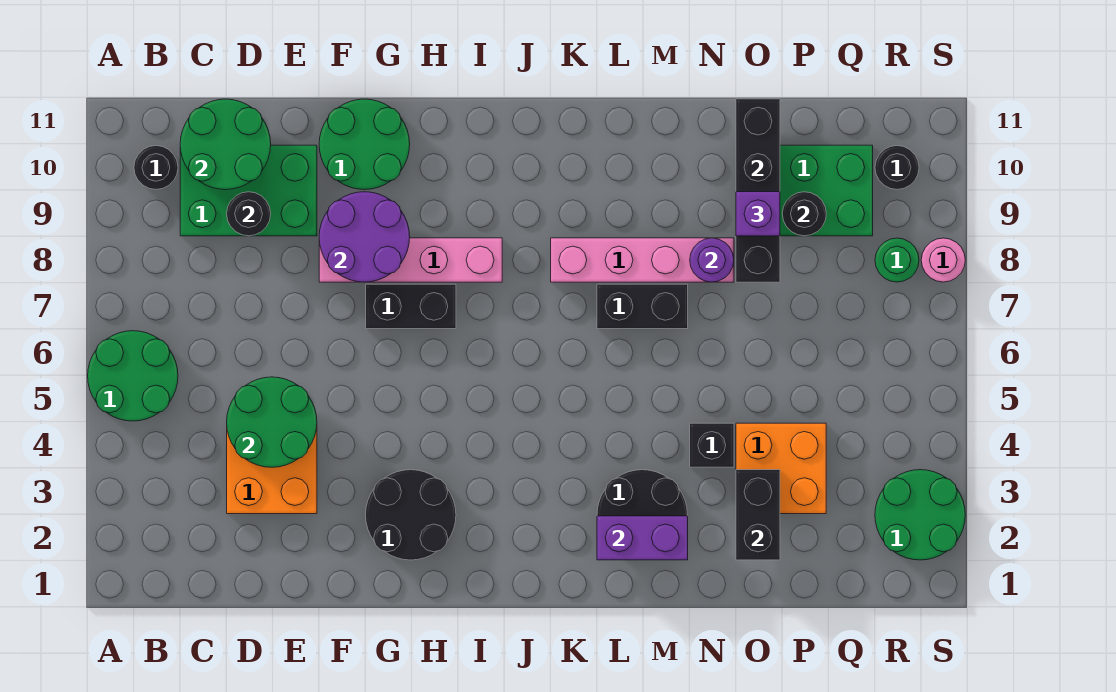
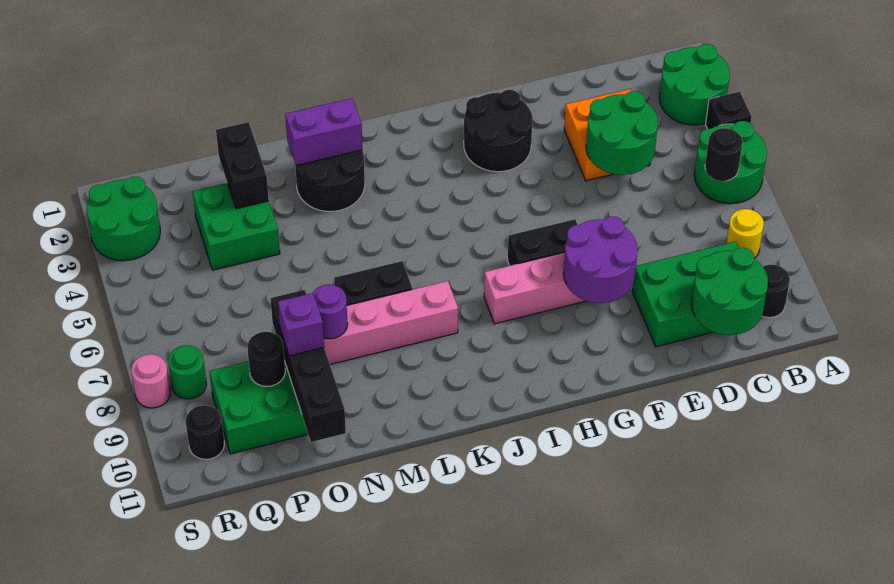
none -> yellow 1x1 round brick [726,209,764,258]
black 1x1 round brick [227,192,271,236] -> black 1x1 round brick moved to [705,128,743,181]
green 2x2 round brick [319,99,410,190] -> green 2x2 round brick moved to [659,44,730,125]
black 1x1 brick [690,423,734,467] -> black 1x1 brick moved to [706,92,752,129]
orange 2x2 brick [736,423,826,514] -> green 2x2 brick [193,183,280,270]

